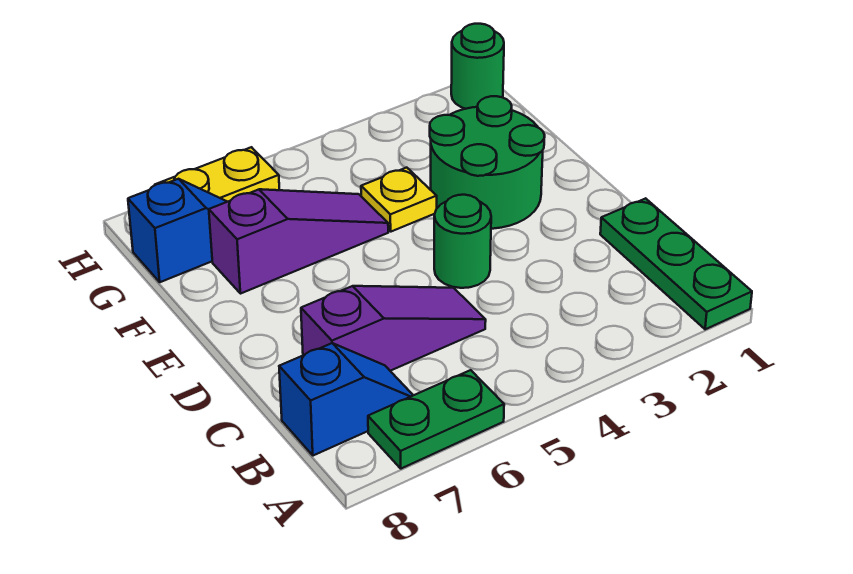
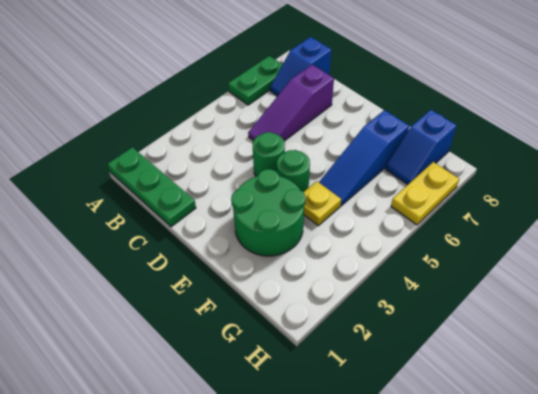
purple 1x3 slope [209,189,388,294] -> blue 1x3 slope [319,110,409,206]
green 1x1 round brick [451,24,504,109] -> green 1x1 round brick moved to [277,150,310,192]

